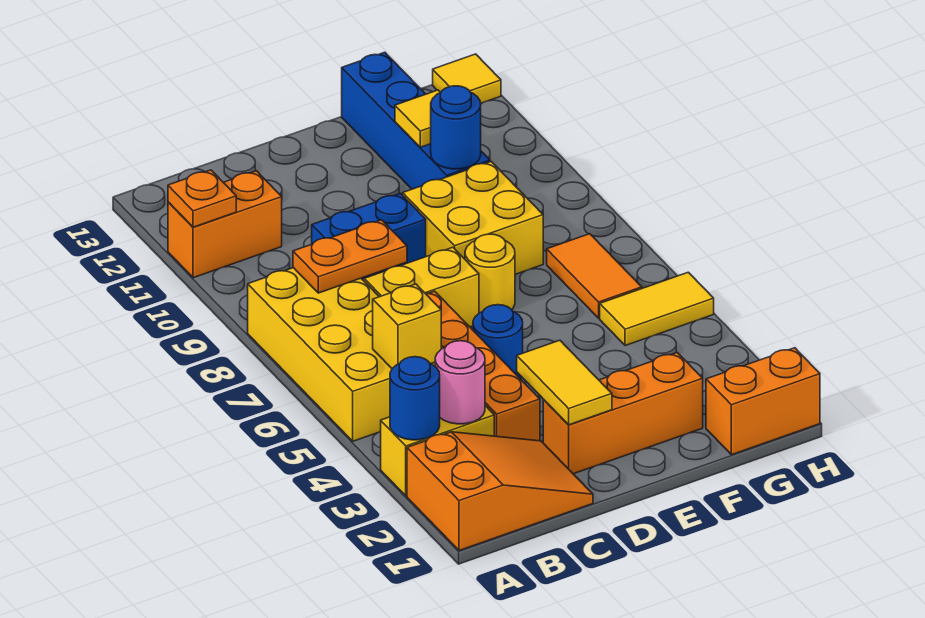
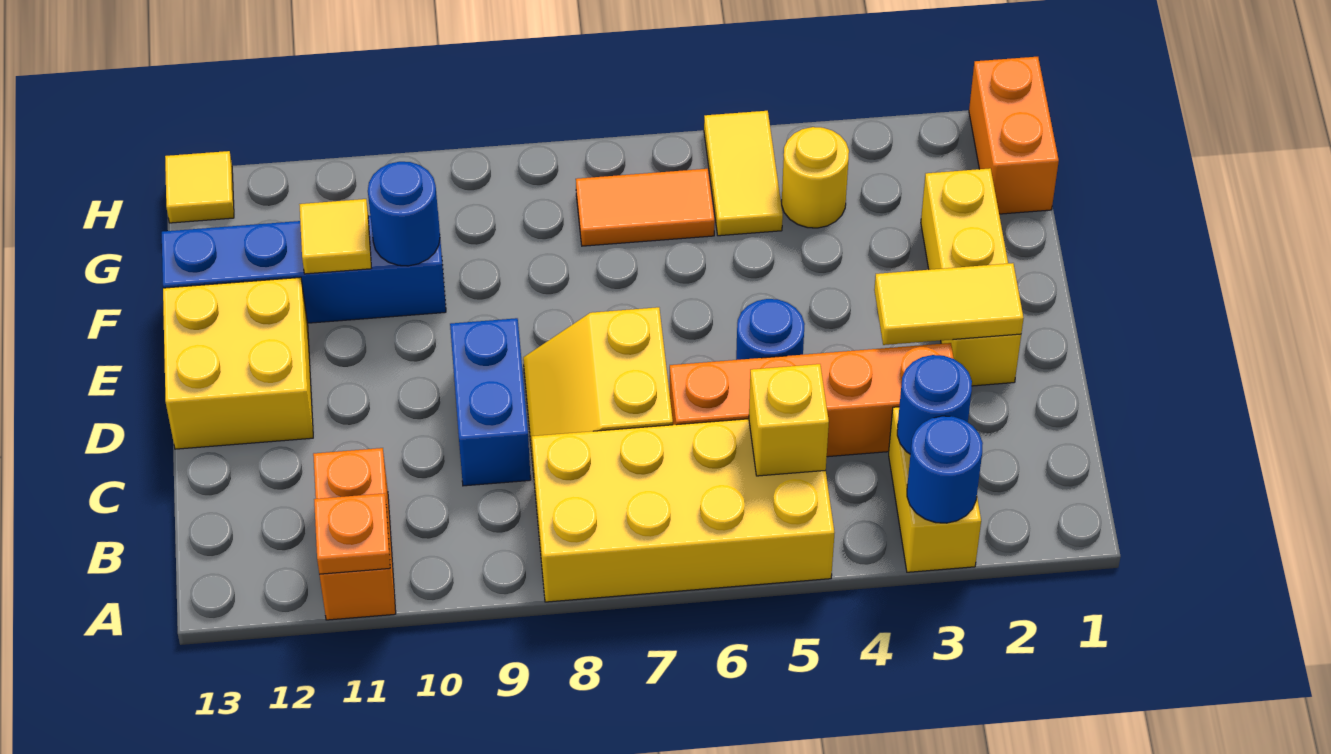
orange 2x3 slope [407,432,593,551] -> none
pink 1x1 round brick [435,341,485,424] -> blue 1x1 round brick [897,355,972,454]
orange 1x2 plate [293,220,407,293] -> none
orange 1x3 brick [543,353,703,474] -> yellow 1x3 brick [921,168,1021,386]
yellow 1x1 round brick [465,234,515,313] -> yellow 1x1 round brick moved to [782,127,849,228]
yellow 2x2 brick [403,162,543,274] -> yellow 2x2 brick moved to [163,277,313,449]

